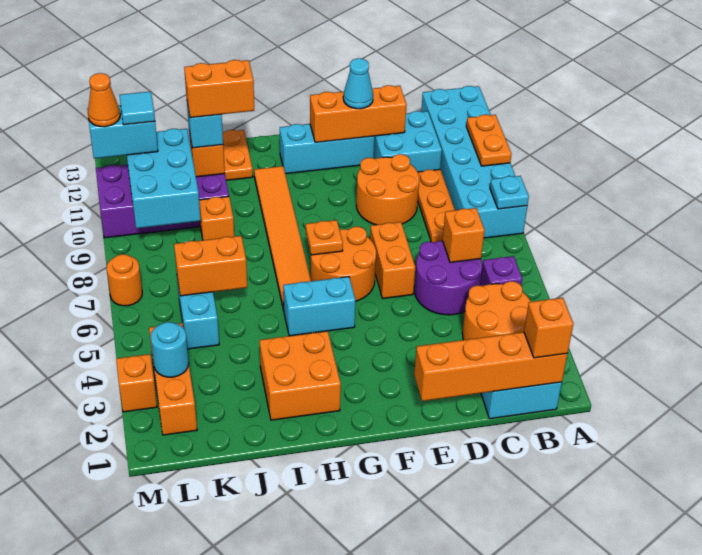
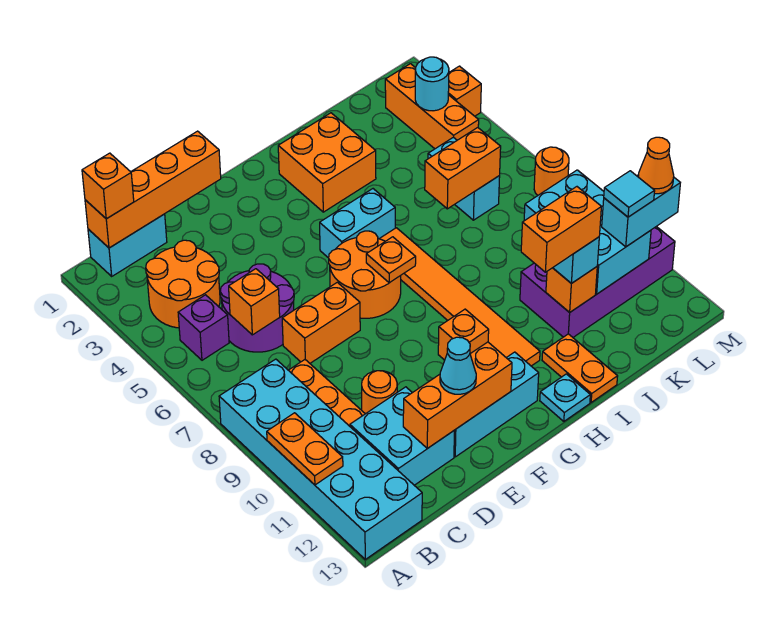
cyan 1x1 plate [490,176,529,209] -> cyan 1x1 plate moved to [540,374,590,421]
orange 2x2 round brick [356,154,419,225] -> orange 1x1 round brick [362,371,397,414]
orange 1x2 brick [370,222,415,298] -> orange 1x2 brick turned to [282,282,360,363]
orange 1x1 brick [199,196,234,240] -> orange 1x1 brick moved to [438,309,489,360]

